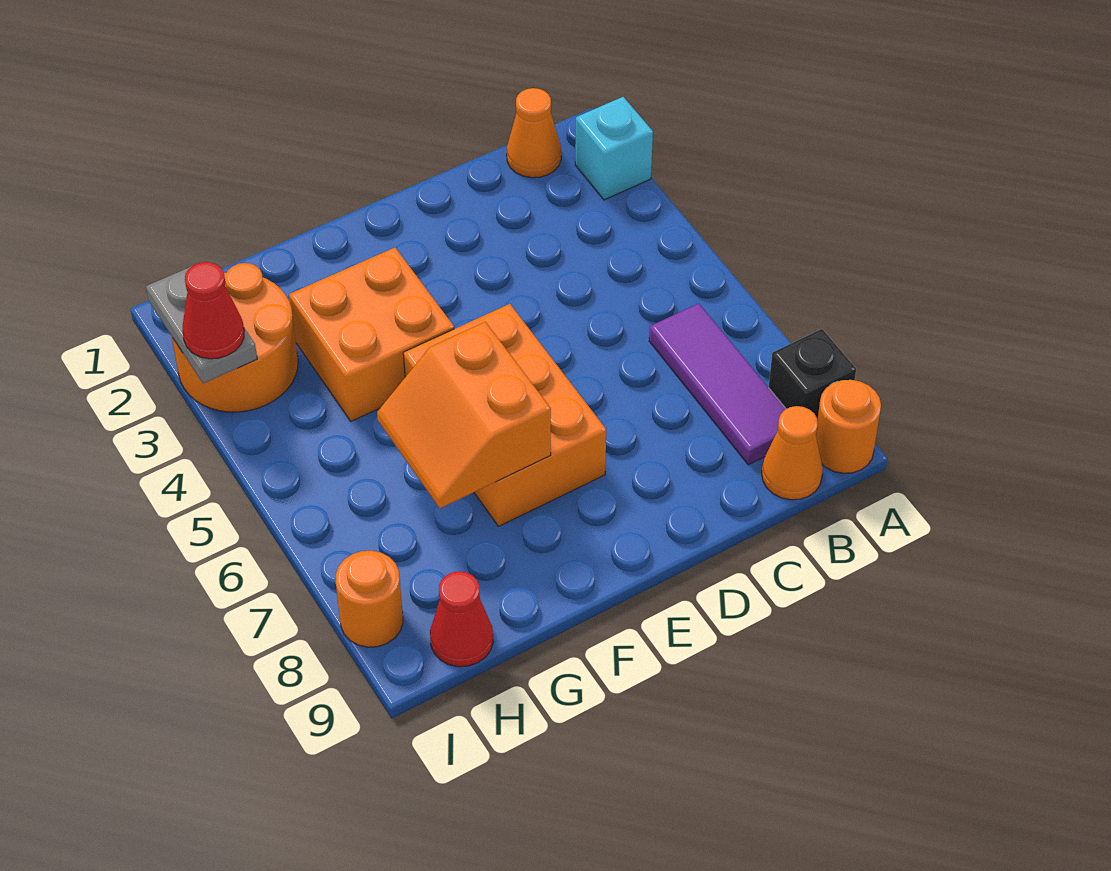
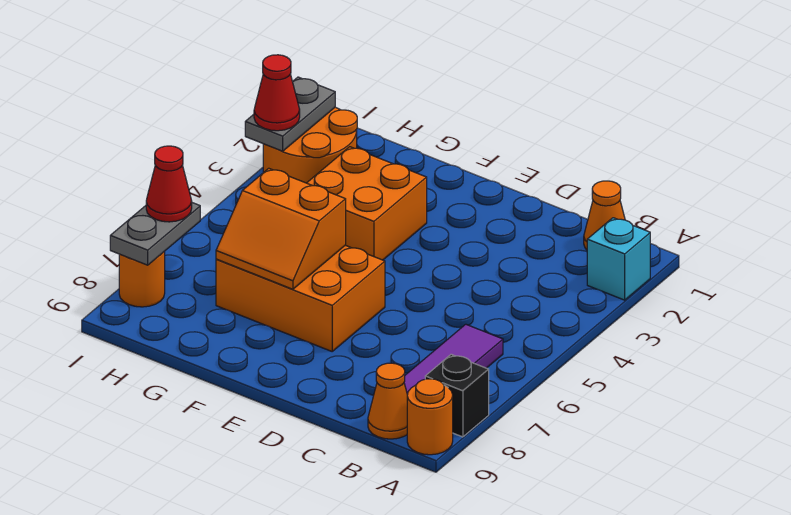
orange 2x3 brick [403,304,606,526] -> orange 2x3 brick turned to [216,245,385,351]
orange 2x2 slope [377,322,551,508] -> orange 2x2 slope turned to [216,168,346,289]
red 1x1 cone [430,571,493,667] -> red 1x1 cone moved to [146,146,192,222]
none -> grey 1x2 plate [110,203,200,265]

